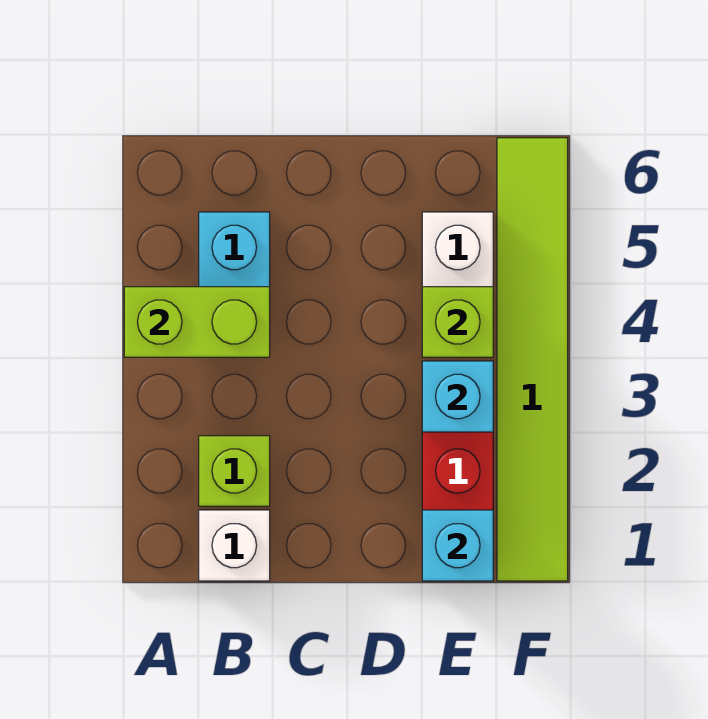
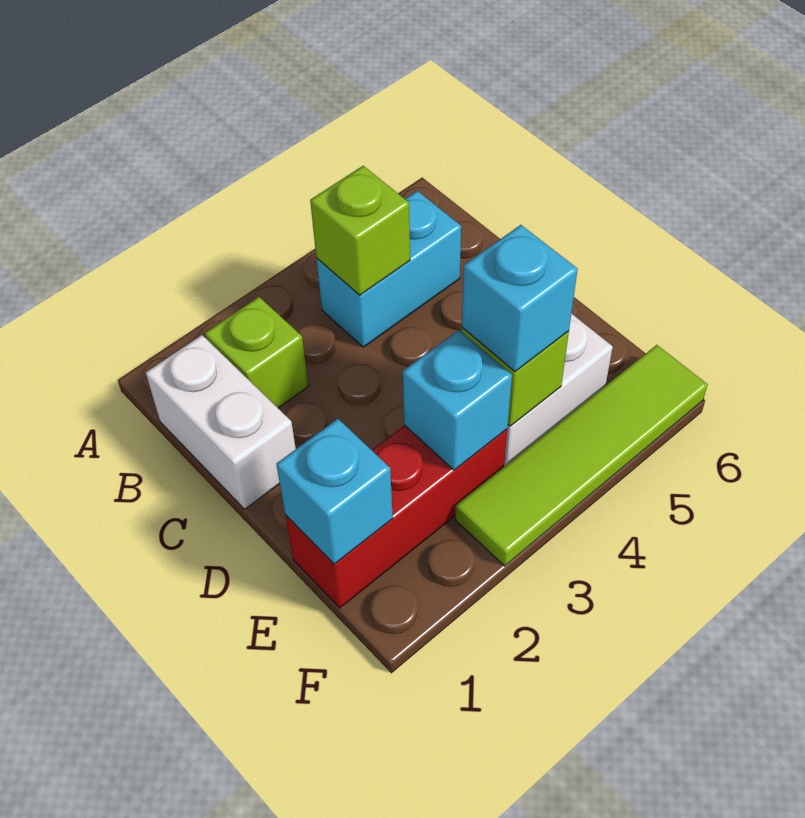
lime 1x2 brick [124,287,270,357] -> lime 1x1 brick [310,166,410,295]
white 1x1 brick [199,510,270,581] -> white 1x2 brick [146,335,296,509]
none -> cyan 1x1 brick [462,225,578,372]
lime 1x6 tile [497,138,568,581] -> lime 1x4 tile [455,345,708,566]

